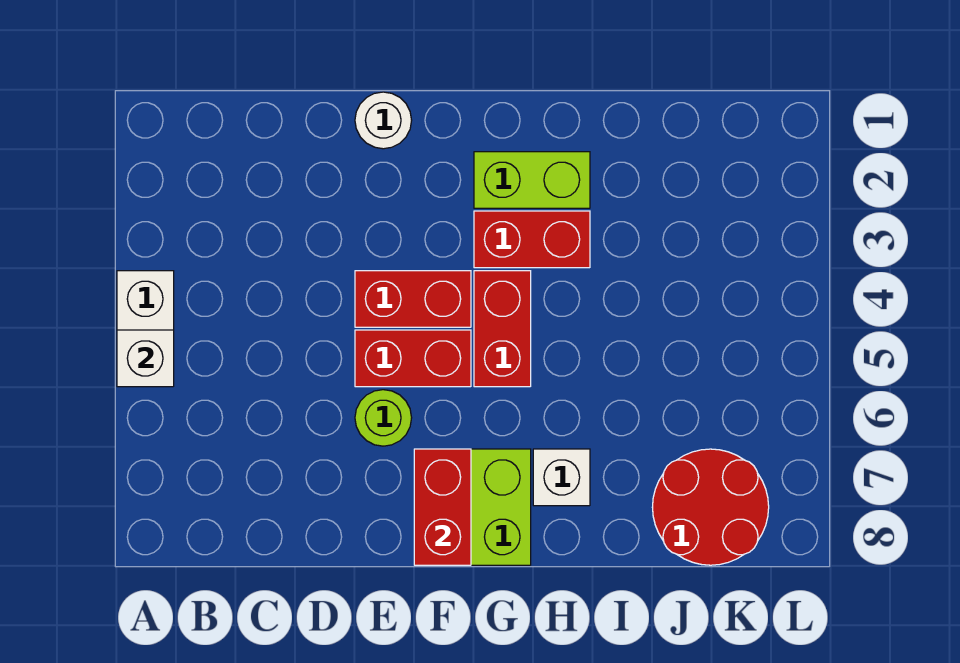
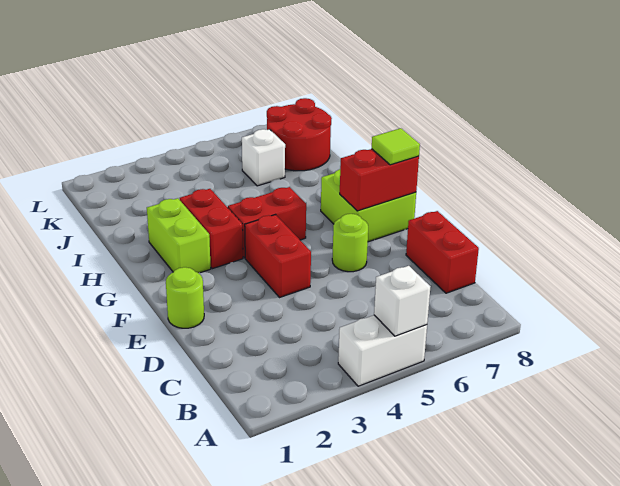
white 1x1 round brick [355,92,412,149] -> lime 1x1 round brick [166,267,204,328]
red 1x2 brick [355,330,471,387] -> red 1x2 brick moved to [406,211,479,293]
none -> lime 1x1 tile [372,128,420,165]
white 1x1 brick [533,449,590,506] -> white 1x1 brick moved to [242,129,285,186]

